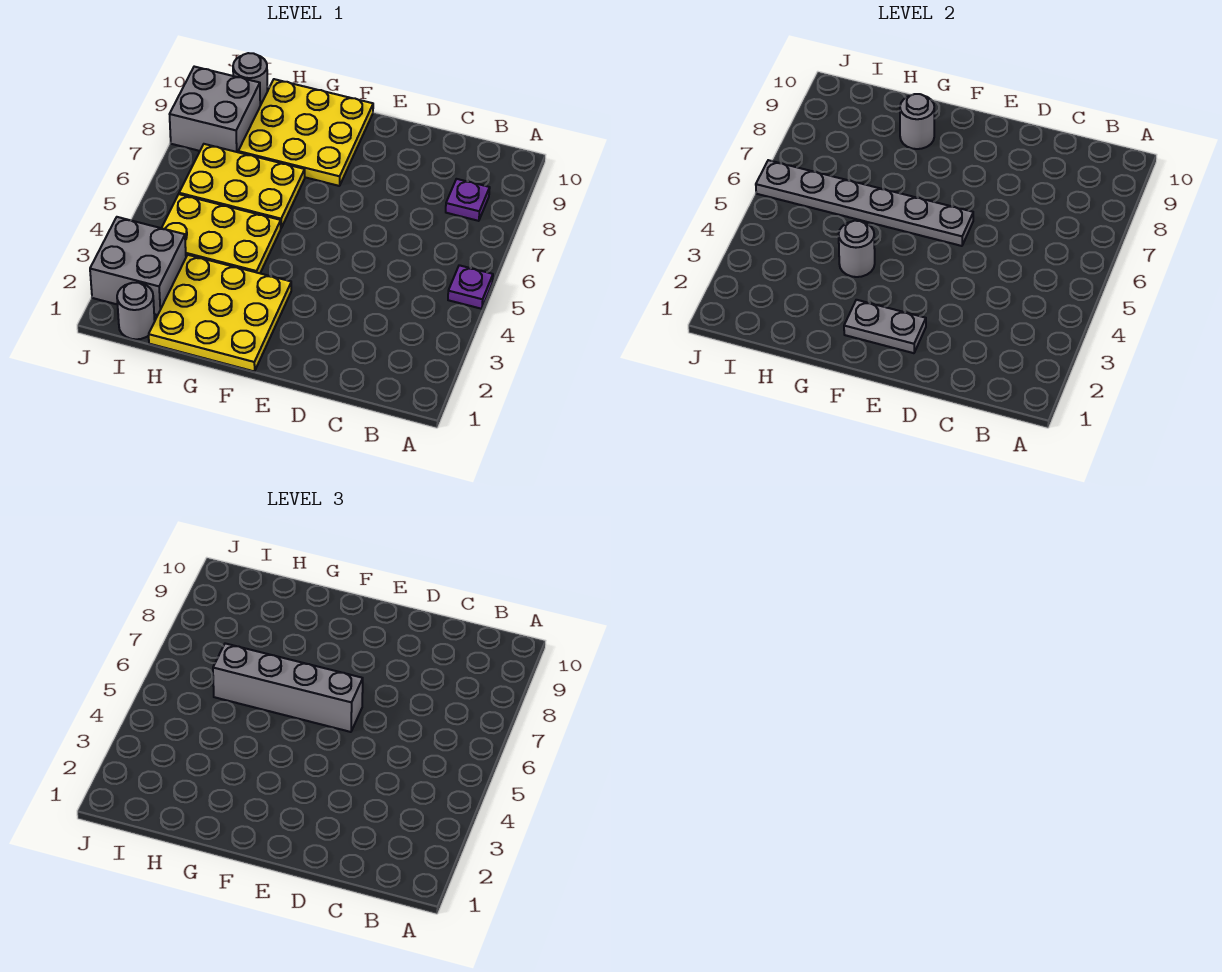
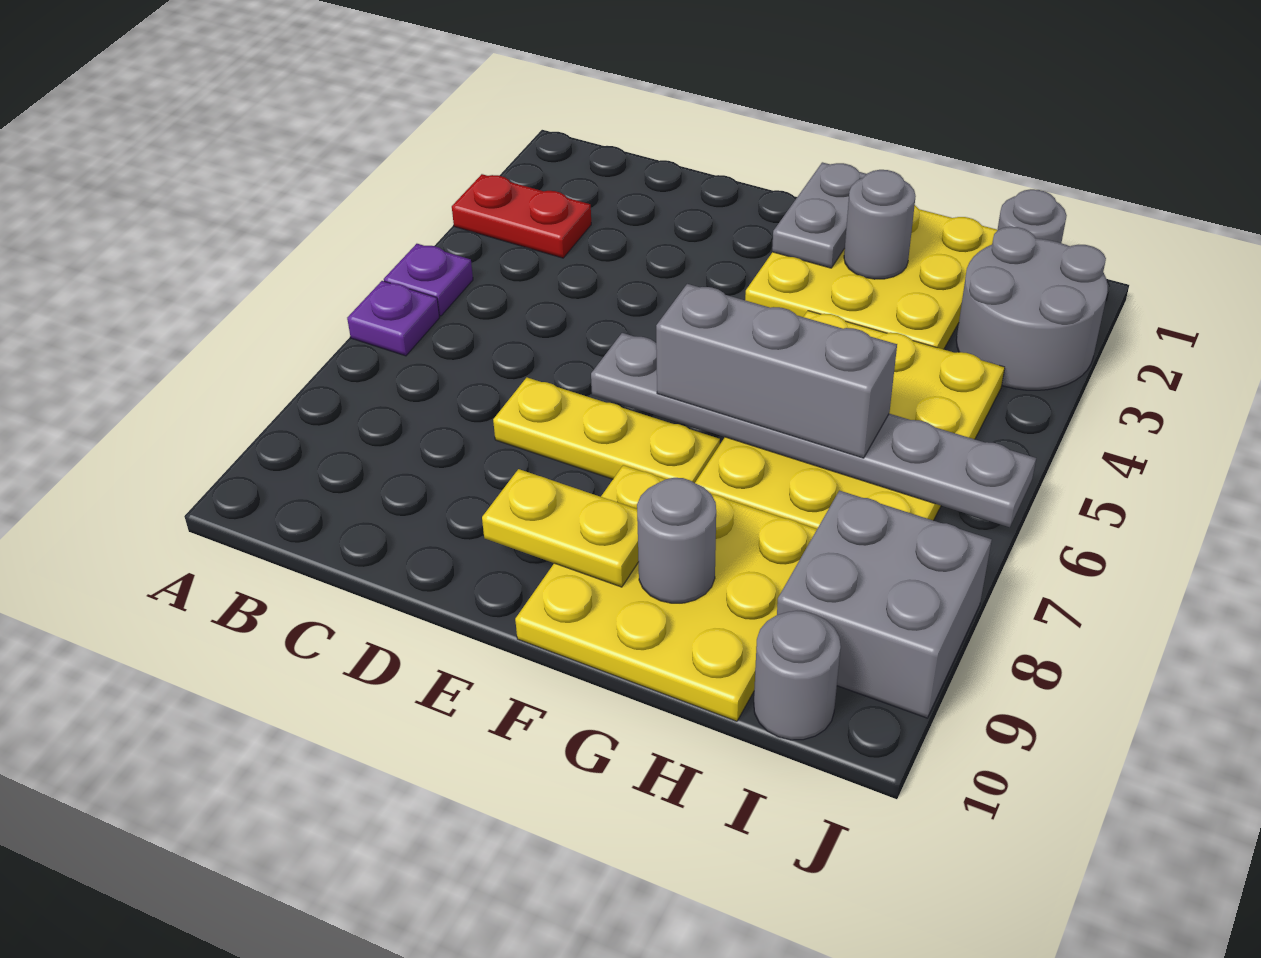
none -> red 1x2 plate [452,174,591,258]
purple 1x1 plate [446,179,490,221] -> purple 1x1 plate moved to [347,281,440,356]
none -> yellow 1x3 plate [493,378,720,483]
grey 1x2 plate [844,300,926,353] -> grey 1x2 plate turned to [772,162,866,268]
grey 1x4 brick [213,643,363,732] -> grey 1x3 brick [656,284,897,458]
none -> yellow 1x2 plate [482,469,639,587]
grey 1x1 round brick [839,221,875,277] -> grey 1x1 round brick moved to [844,170,916,279]
grey 2x2 brick [90,217,186,315] -> grey 2x2 round brick [956,227,1108,390]

